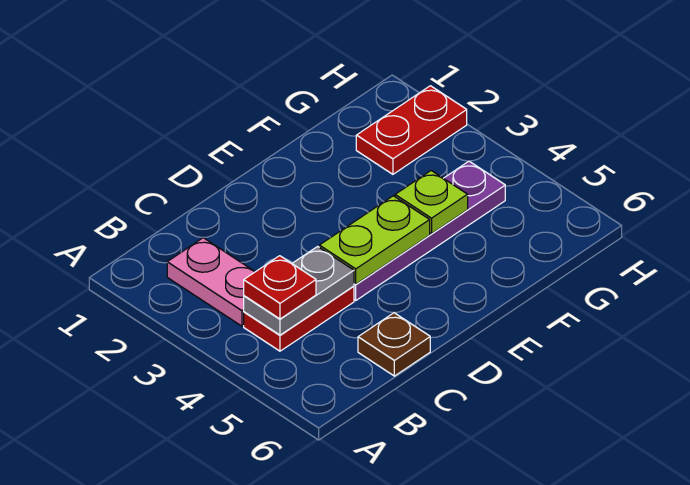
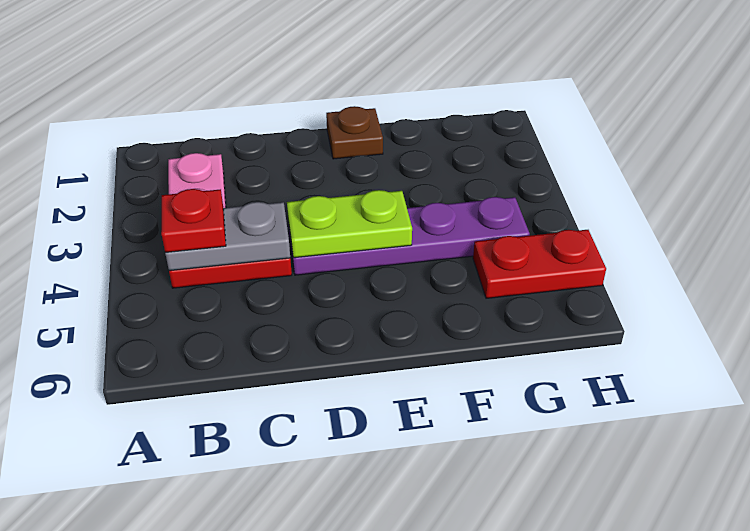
brown 1x1 plate [358,313,430,376] -> brown 1x1 plate moved to [326,106,383,159]
lime 1x1 plate [395,171,468,234] -> none
red 1x2 plate [356,86,467,174] -> red 1x2 plate moved to [473,230,606,298]

